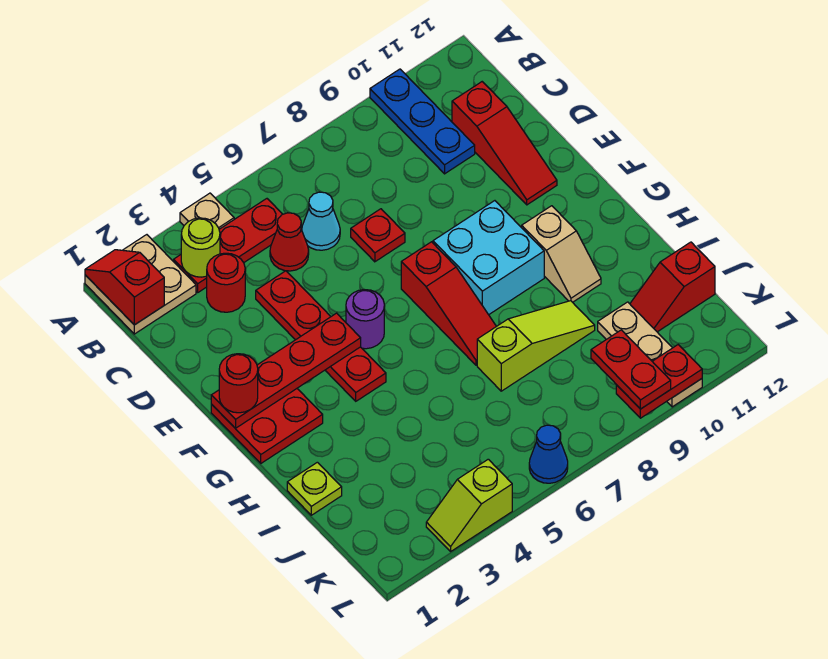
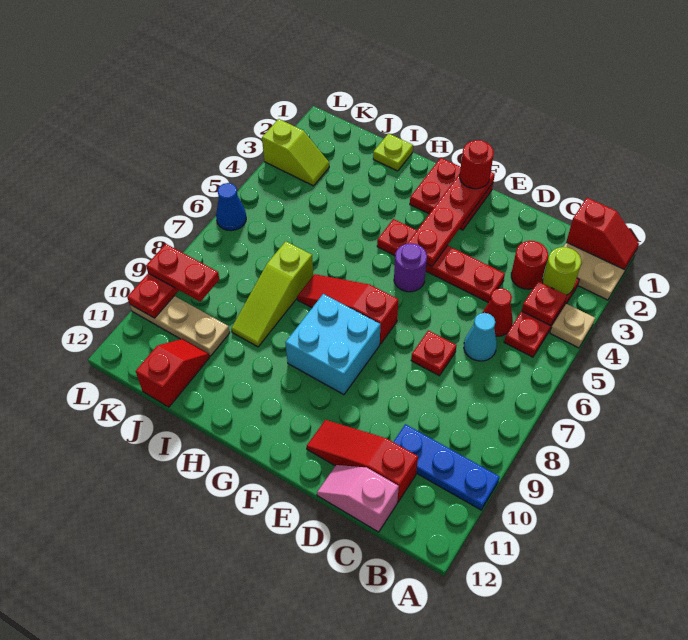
none -> red 1x1 plate [522,281,567,325]
none -> pink 1x2 slope [317,465,399,532]
tan 1x2 slope [522,206,601,302] -> none
lime 1x2 slope [426,459,512,551] -> lime 1x2 slope turned to [262,119,329,186]

